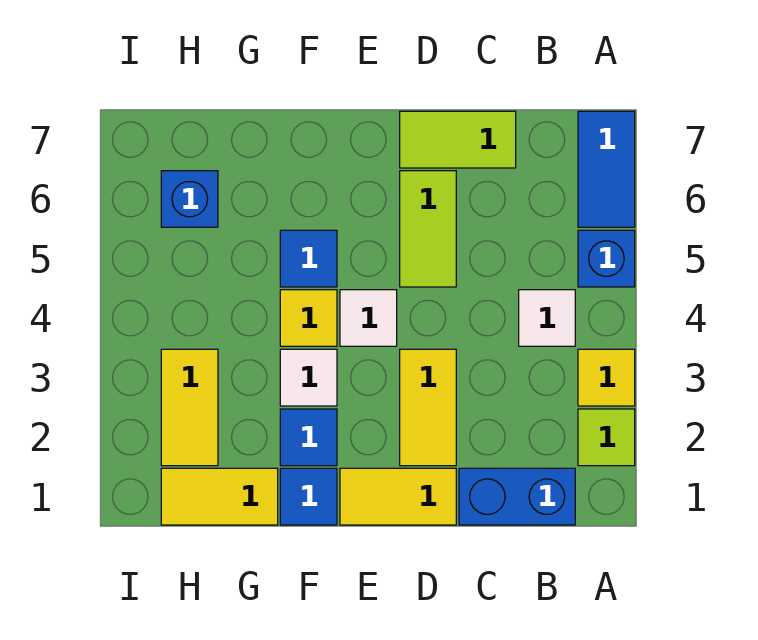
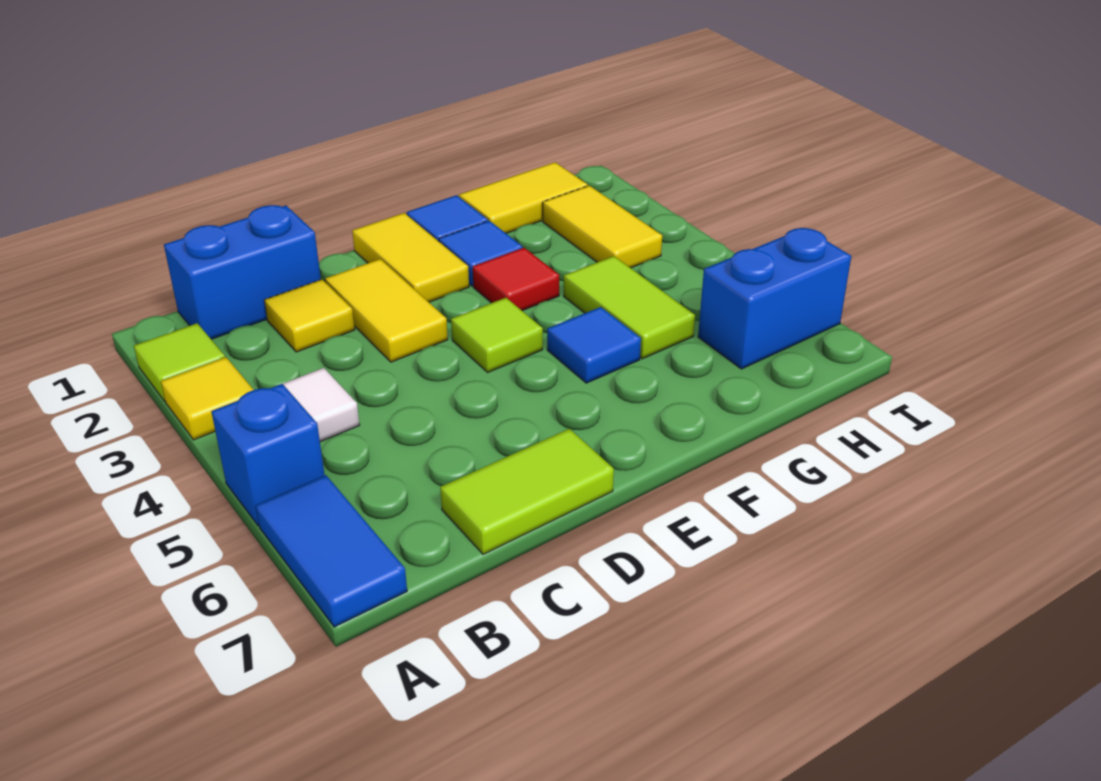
yellow 1x2 tile [340,468,456,525] -> yellow 1x2 tile turned to [352,213,469,302]
lime 1x2 tile [400,171,456,287] -> lime 1x2 tile moved to [564,256,695,359]
white 1x1 tile [340,290,397,346] -> lime 1x1 tile [451,298,543,372]
white 1x1 tile [280,349,337,406] -> red 1x1 tile [473,248,559,311]
yellow 1x1 tile [280,290,337,346] -> yellow 1x1 tile moved to [264,279,355,352]
blue 1x1 brick [161,171,218,227] -> blue 1x2 brick [698,228,851,369]

